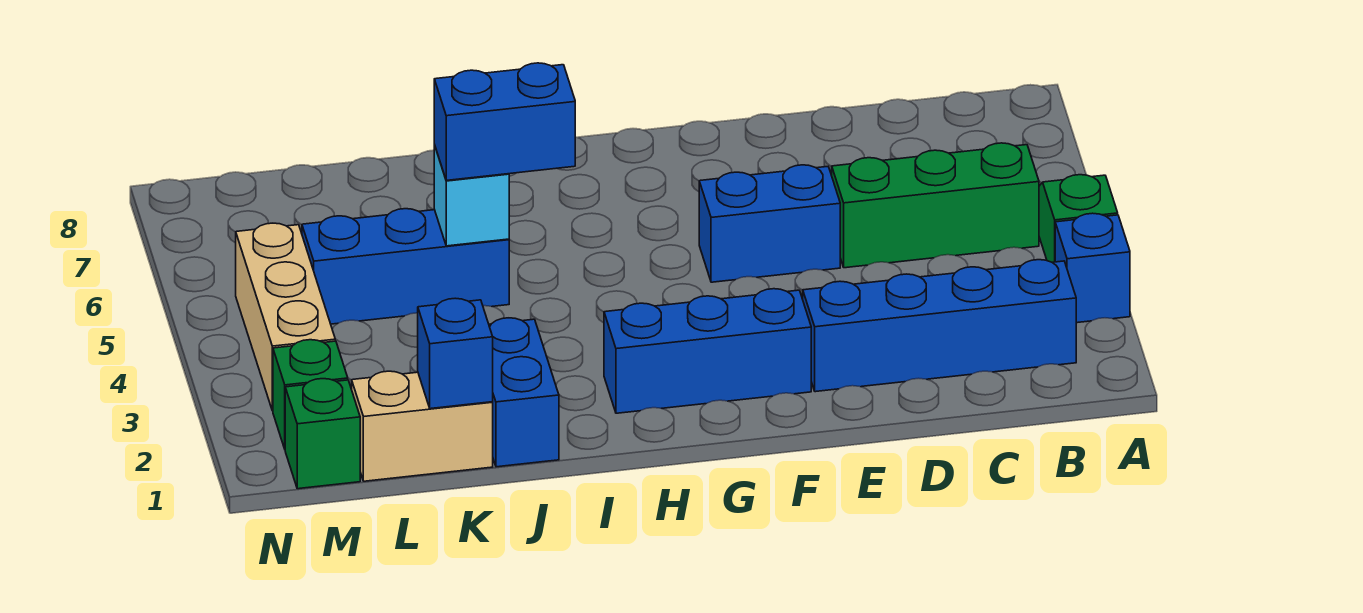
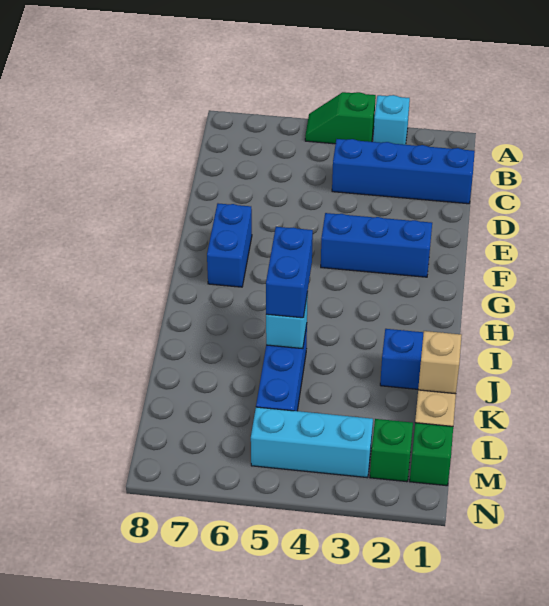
blue 1x1 brick [1055,213,1130,323] -> cyan 1x1 brick [373,95,410,145]
blue 1x4 brick [803,260,1076,392] -> blue 1x4 brick turned to [332,139,475,204]
green 1x3 brick [832,143,1039,268] -> none
blue 1x2 brick [699,165,840,282] -> blue 1x2 brick moved to [207,203,252,287]
blue 1x3 brick [604,289,811,413] -> blue 1x3 brick turned to [321,213,432,277]
blue 1x1 brick [418,298,493,409] -> tan 1x1 brick [418,331,462,394]
tan 1x3 brick [236,223,335,411] -> cyan 1x3 brick [251,407,373,478]

